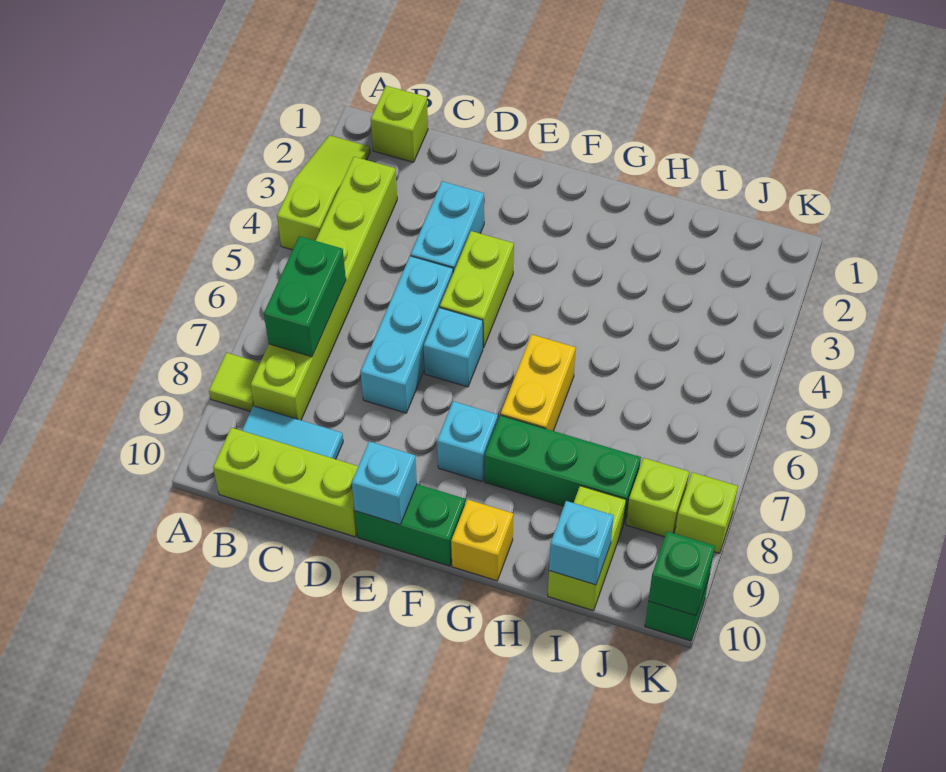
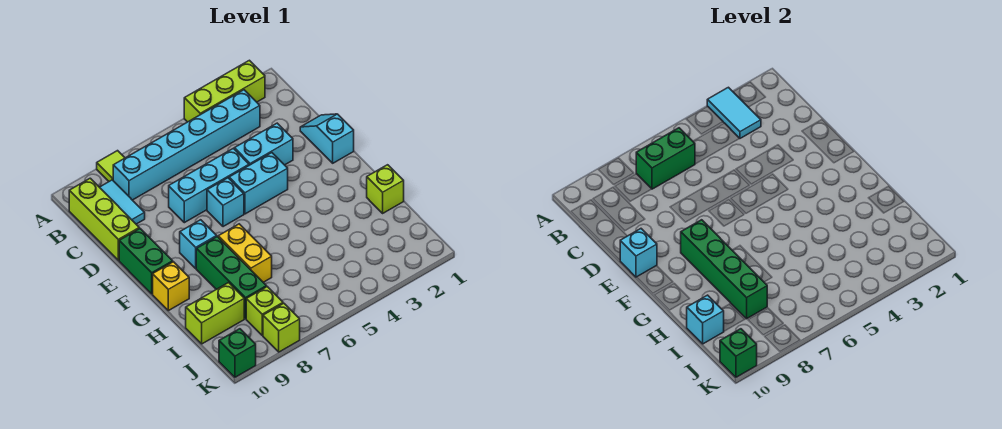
lime 1x3 slope [277,135,370,250] -> lime 1x3 brick [184,60,265,122]
none -> cyan 1x2 tile [707,87,761,139]
lime 1x1 brick [371,86,428,162] -> lime 1x1 brick moved to [367,165,404,213]
lime 1x6 brick [251,157,397,420] -> cyan 1x6 brick [113,90,260,200]
none -> cyan 1x2 slope [300,114,354,163]
lime 1x2 brick [440,231,514,348] -> cyan 1x2 brick [229,153,288,214]
none -> green 1x4 brick [681,220,767,319]
yellow 1x2 brick [501,334,576,431] -> yellow 1x2 brick turned to [218,224,272,282]

